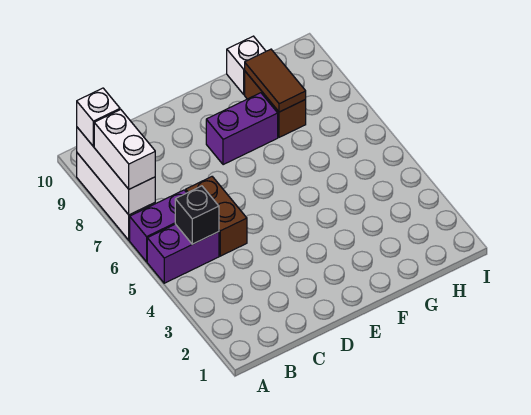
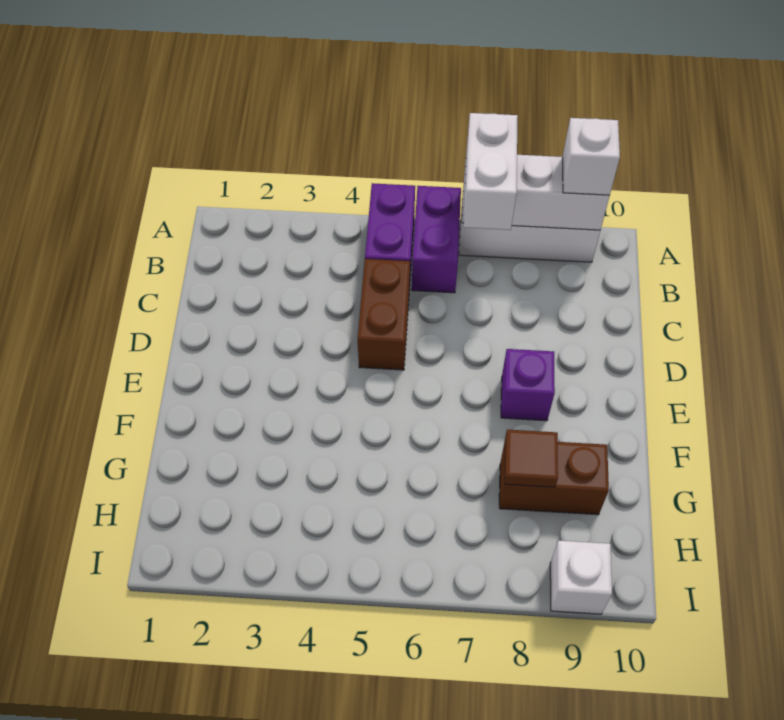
white 1x2 brick [94,110,155,189] -> white 1x2 brick turned to [463,113,518,230]
black 1x1 brick [175,186,219,244] -> none
brown 1x2 brick [186,177,247,256] -> brown 1x2 brick turned to [358,259,410,370]
purple 1x2 brick [206,93,278,165] -> purple 1x1 brick [501,349,555,421]
brown 1x2 tile [245,49,306,112] -> brown 1x1 tile [504,430,558,487]
white 1x1 brick [227,36,266,94] -> white 1x1 brick moved to [550,540,612,614]

